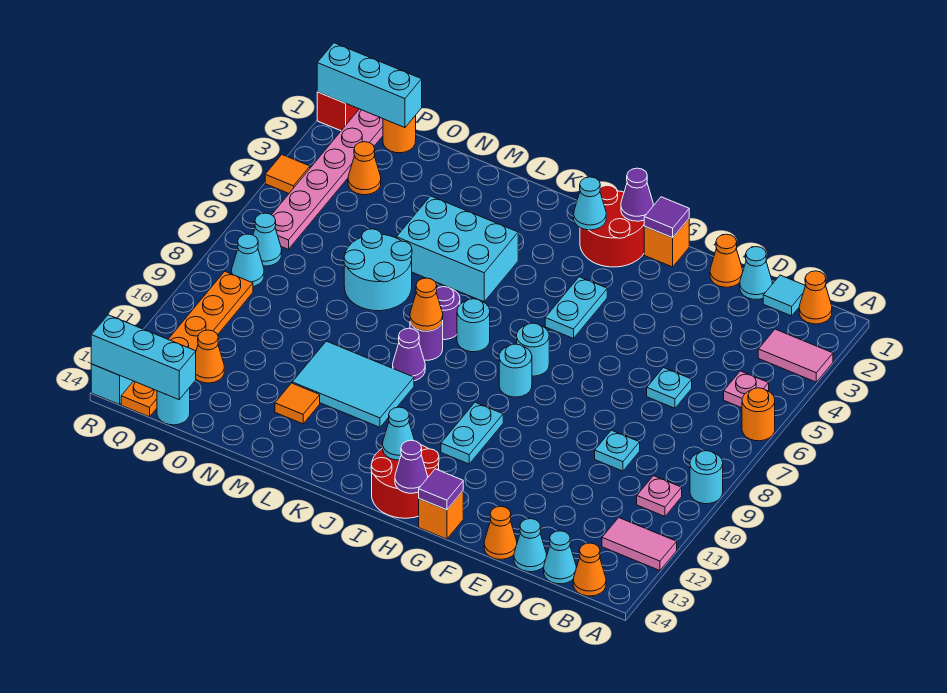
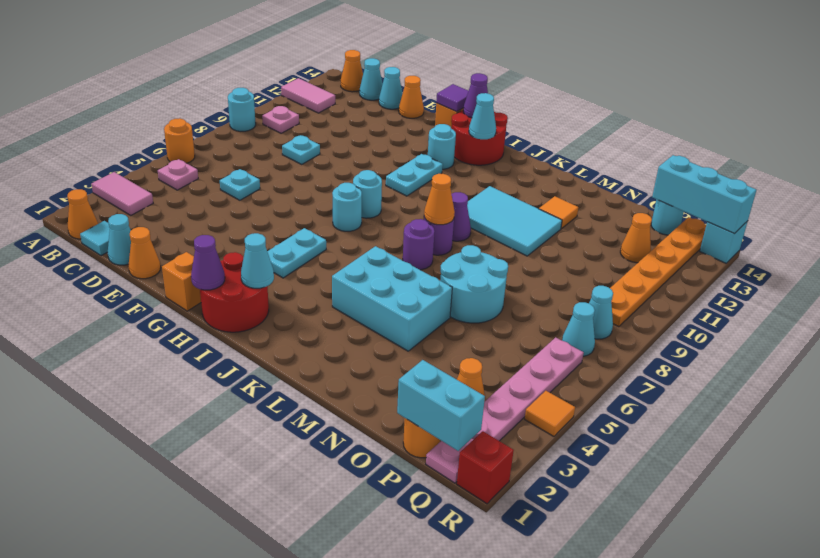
purple 1x1 tile [644,197,689,238] -> none
cyan 1x1 round brick [457,299,490,352] -> cyan 1x1 round brick moved to [428,124,456,169]
cyan 1x3 brick [317,43,422,128] -> cyan 1x2 brick [397,360,485,451]

